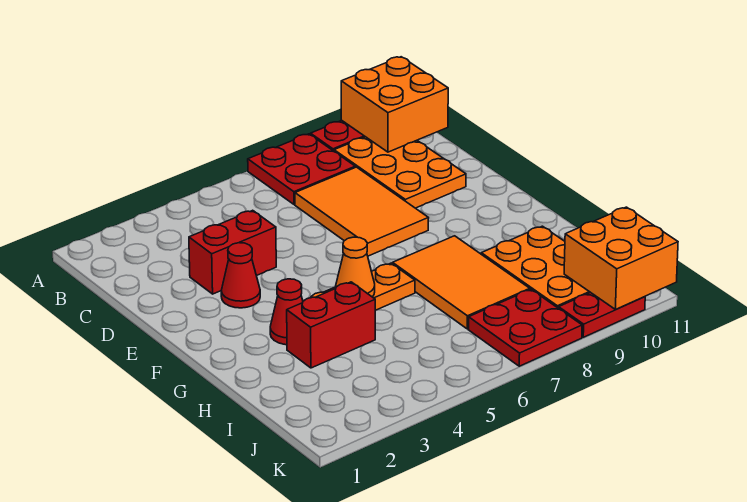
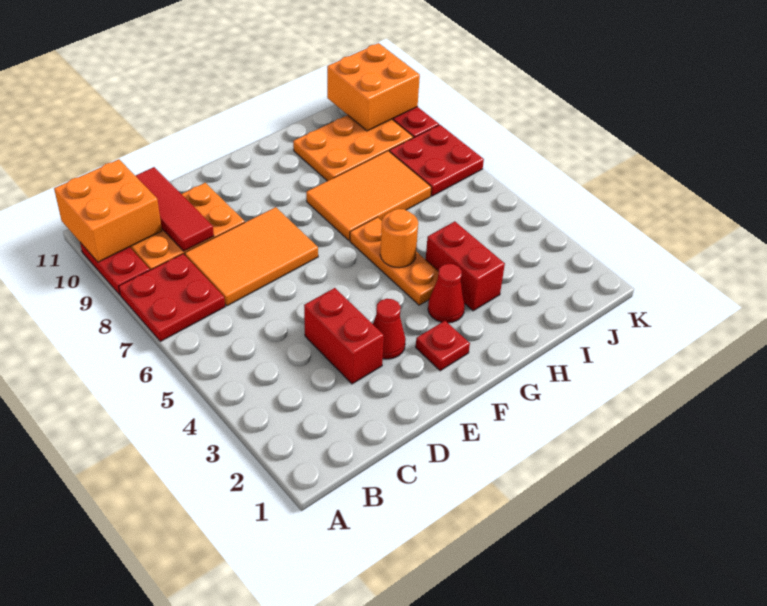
none -> red 1x3 tile [136,167,214,251]
none -> red 1x1 plate [416,321,470,371]
orange 1x1 cone [336,237,375,297] -> orange 1x1 round brick [380,209,418,268]

